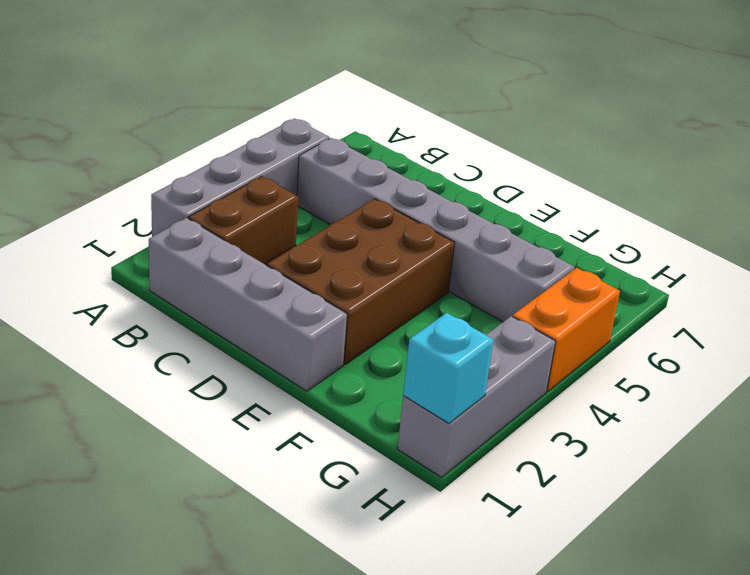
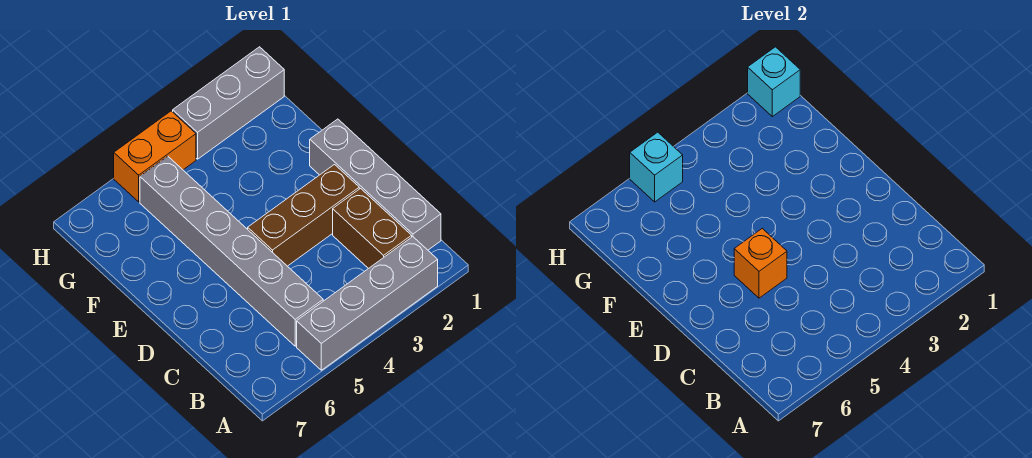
brown 1x2 brick [189,176,298,265] -> brown 1x2 brick turned to [333,189,412,269]
brown 2x3 brick [267,199,455,365] -> brown 1x3 brick [248,165,359,266]
none -> orange 1x1 brick [734,229,787,298]
none -> cyan 1x1 brick [630,132,683,202]

